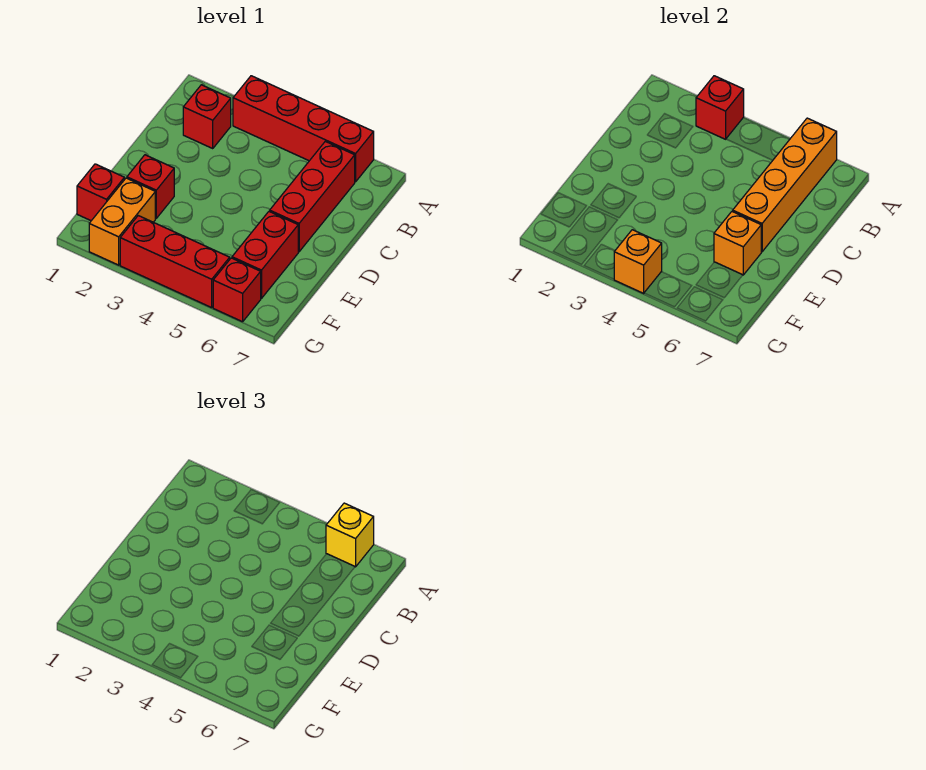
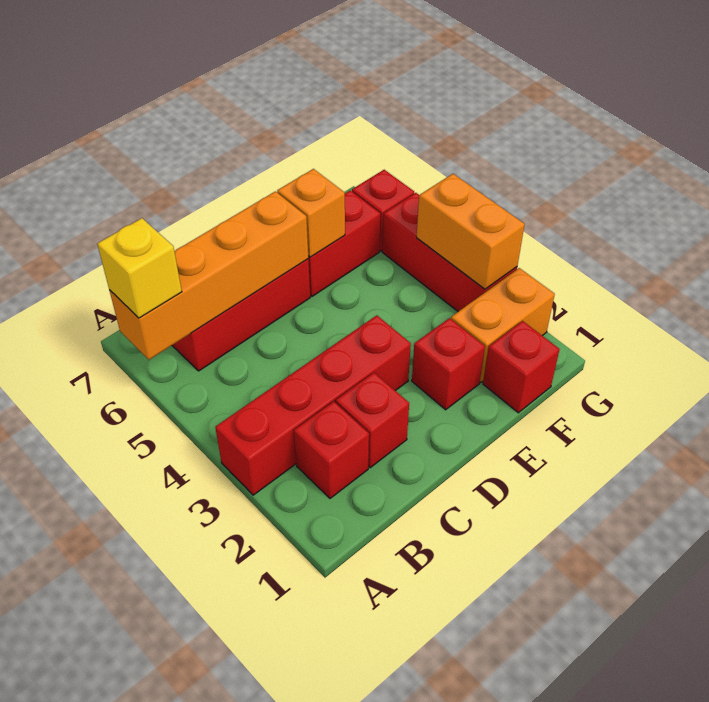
red 1x4 brick [233,76,374,182] -> red 1x4 brick turned to [215,315,411,495]
red 1x1 brick [696,76,744,139] -> red 1x1 brick moved to [336,373,409,468]
orange 1x1 brick [614,230,662,293] -> orange 1x2 brick [417,174,525,289]

